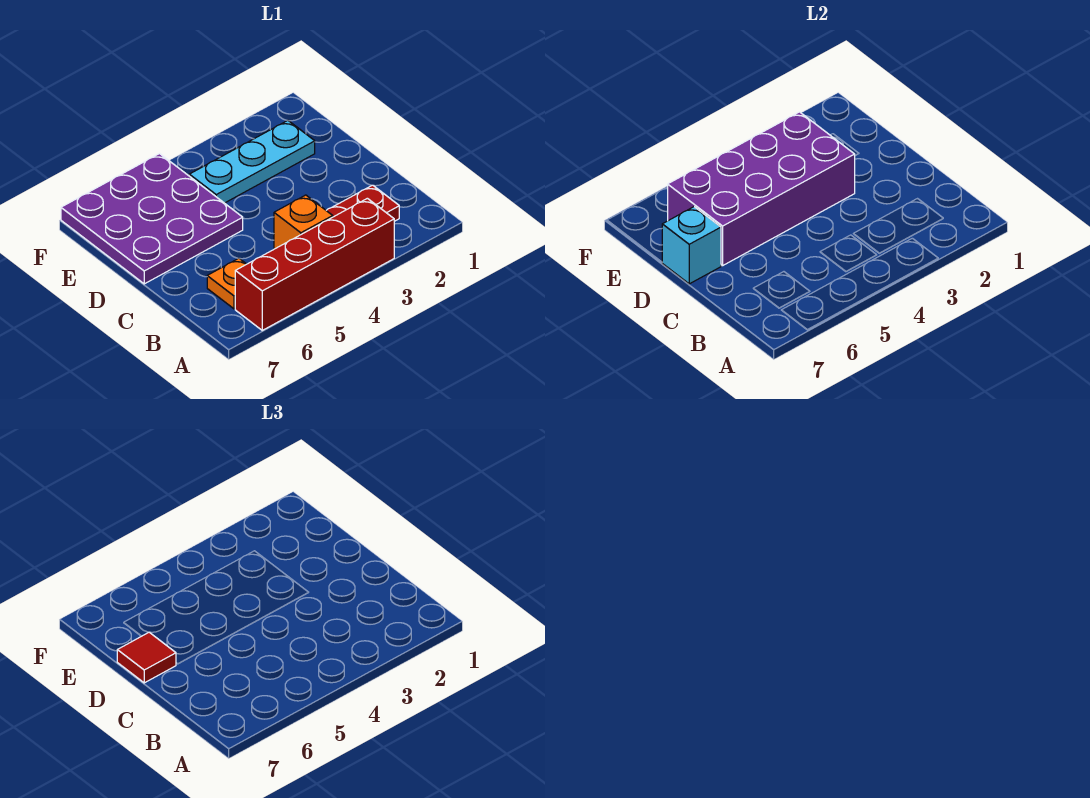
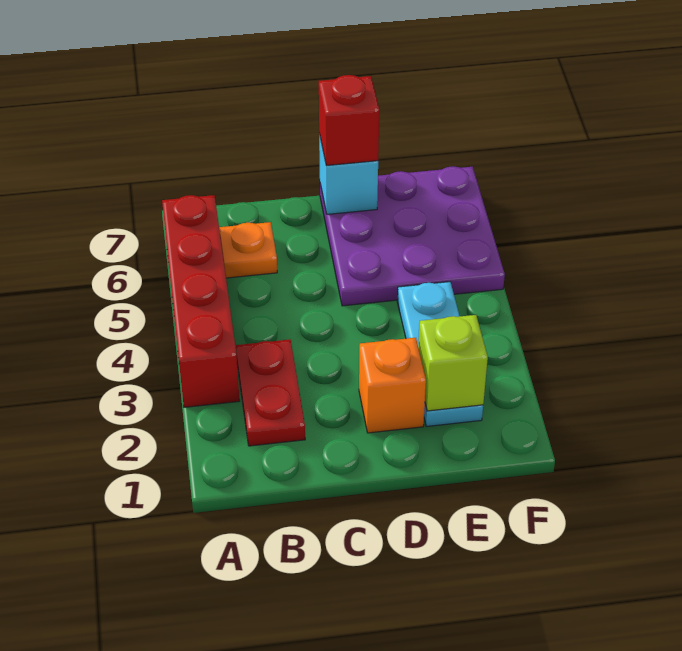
orange 1x1 brick [274,195,333,249] -> orange 1x1 brick moved to [359,338,426,433]
purple 2x4 brick [668,112,855,265] -> none
red 1x1 tile [117,632,176,683] -> red 1x1 brick [319,75,379,166]
none -> lime 1x1 brick [418,315,488,411]

